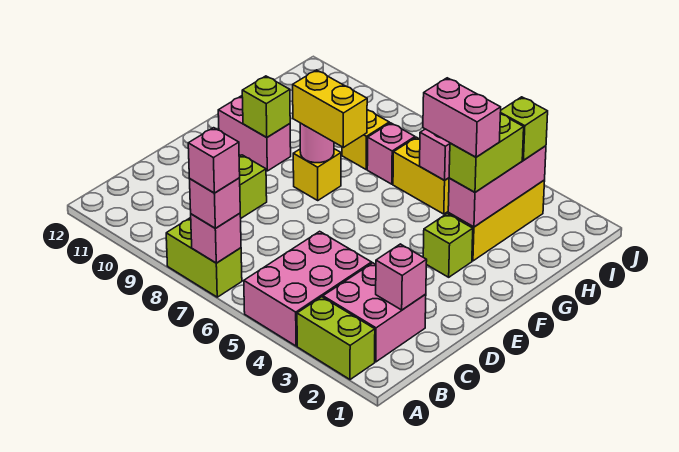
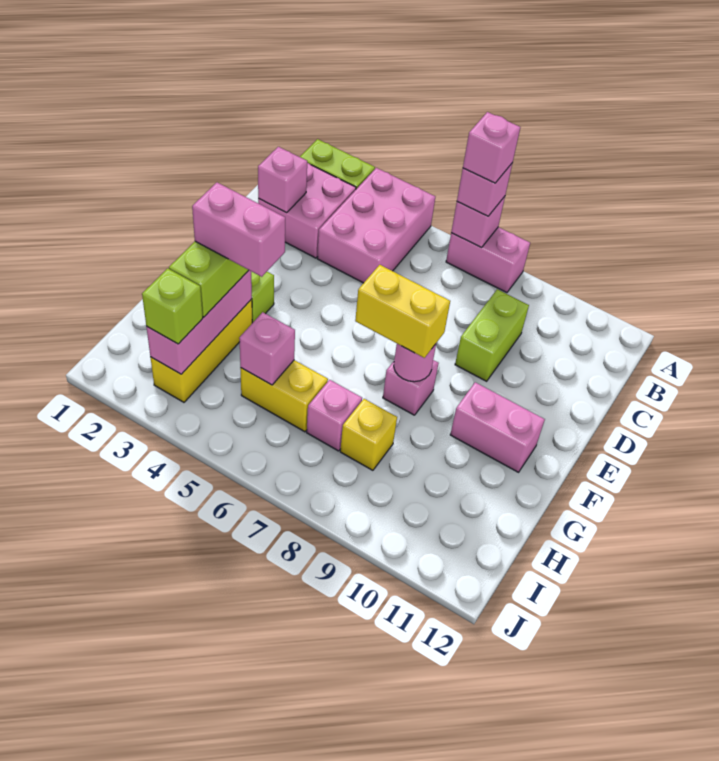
lime 1x2 brick [166,218,242,297] -> pink 1x2 brick [446,227,530,293]
yellow 1x1 brick [293,149,341,200] -> pink 1x1 brick [383,360,439,415]
lime 1x1 brick [242,76,290,138] -> none

